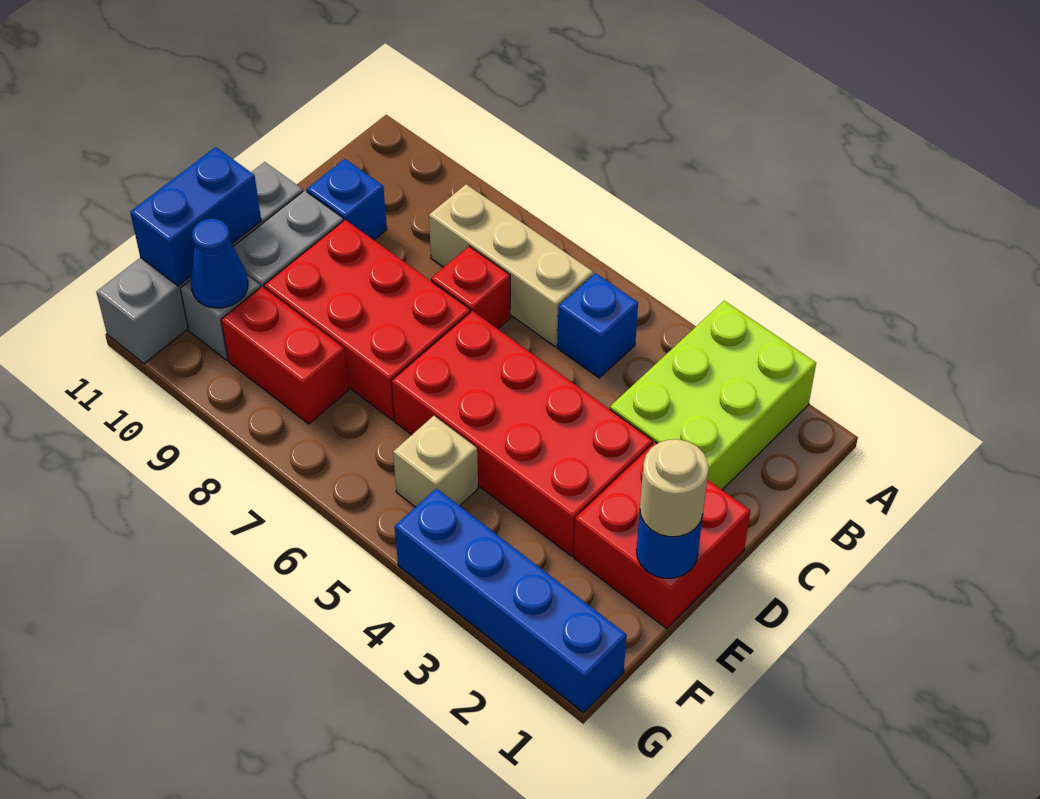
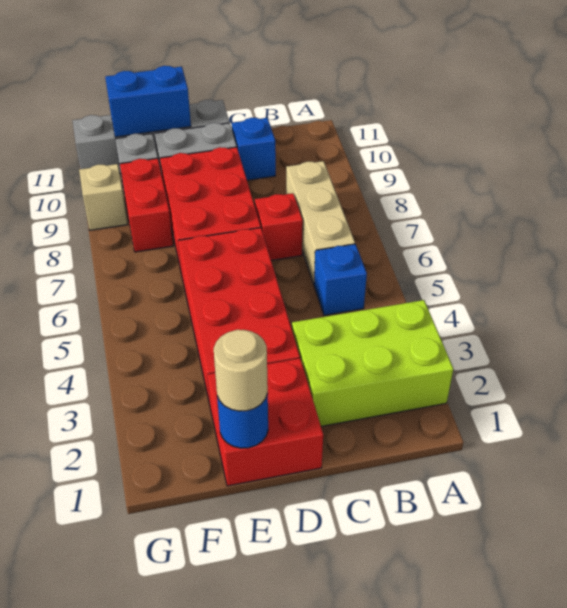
tan 1x1 brick [393,416,478,507] -> tan 1x1 brick moved to [79,164,128,230]
blue 1x1 cone [191,219,248,308] -> none
blue 1x4 brick [395,488,627,713] -> none

